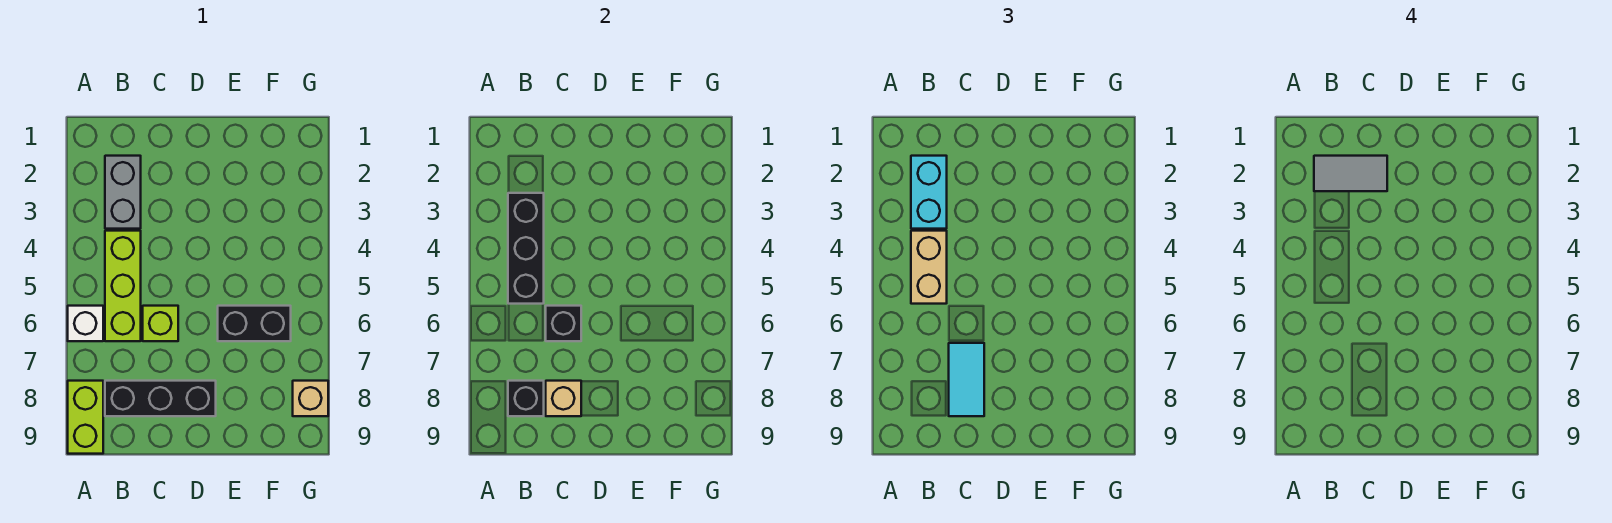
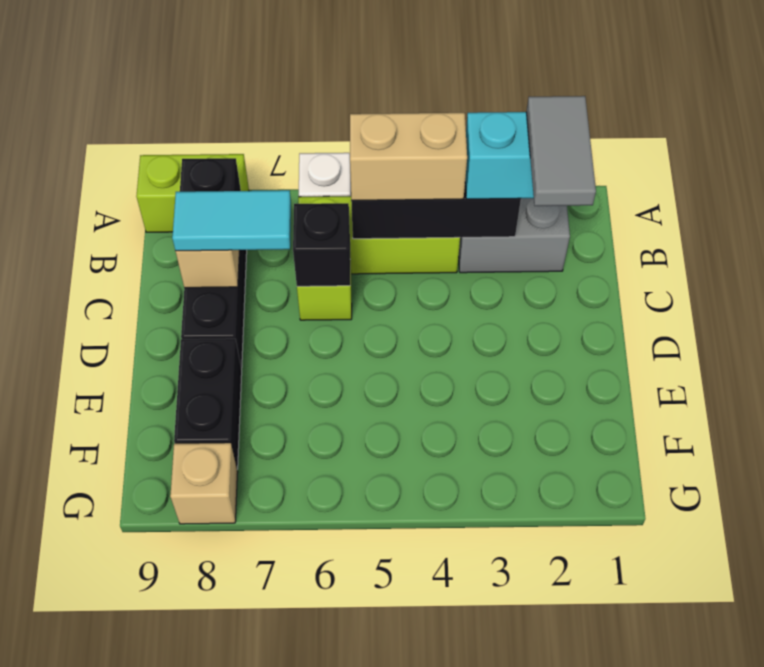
black 1x2 brick [218,306,291,341] -> black 1x2 brick moved to [174,339,242,469]

